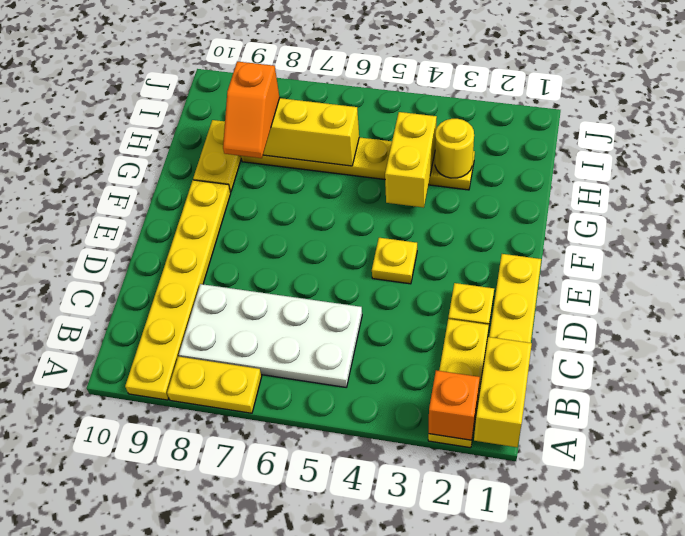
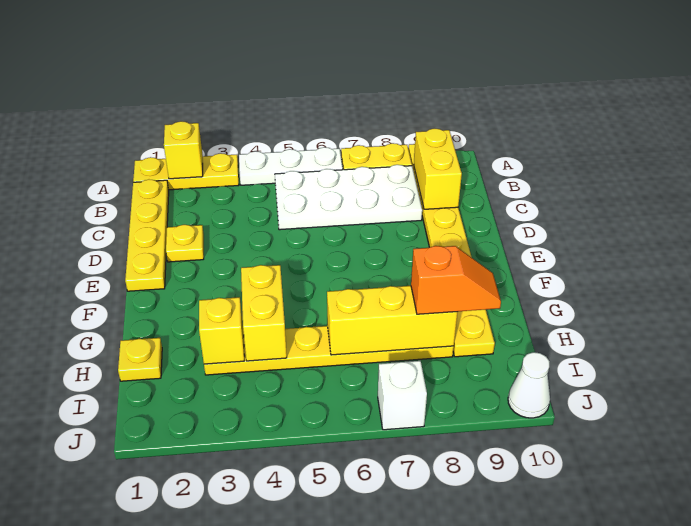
yellow 1x2 brick [474,337,532,447] -> yellow 1x2 brick moved to [414,129,462,209]
yellow 1x3 plate [428,319,489,448] -> yellow 1x3 plate turned to [133,153,239,190]
orange 1x1 brick [429,370,480,440] -> yellow 1x1 brick [164,121,203,179]
none -> white 1x3 plate [239,147,343,185]
yellow 1x1 plate [372,238,417,284] -> yellow 1x1 plate moved to [118,338,162,381]
orange 1x2 slope [223,62,280,158] -> orange 1x2 slope turned to [411,246,501,314]
yellow 1x1 round brick [435,119,474,178] -> yellow 1x1 brick [199,297,244,364]
none -> white 1x1 brick [378,361,427,430]
none -> white 1x1 cone [508,352,550,418]

